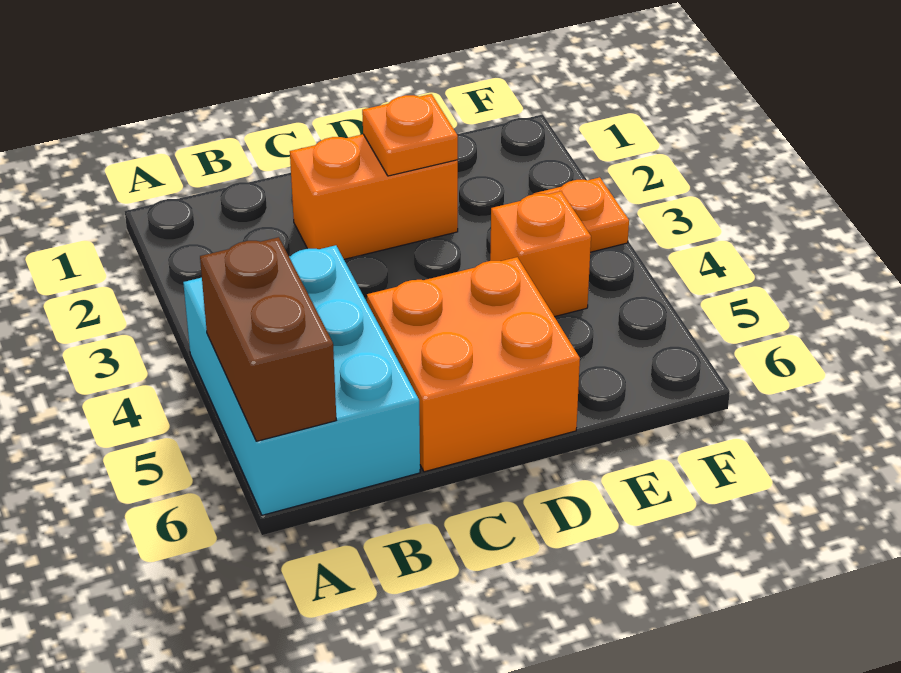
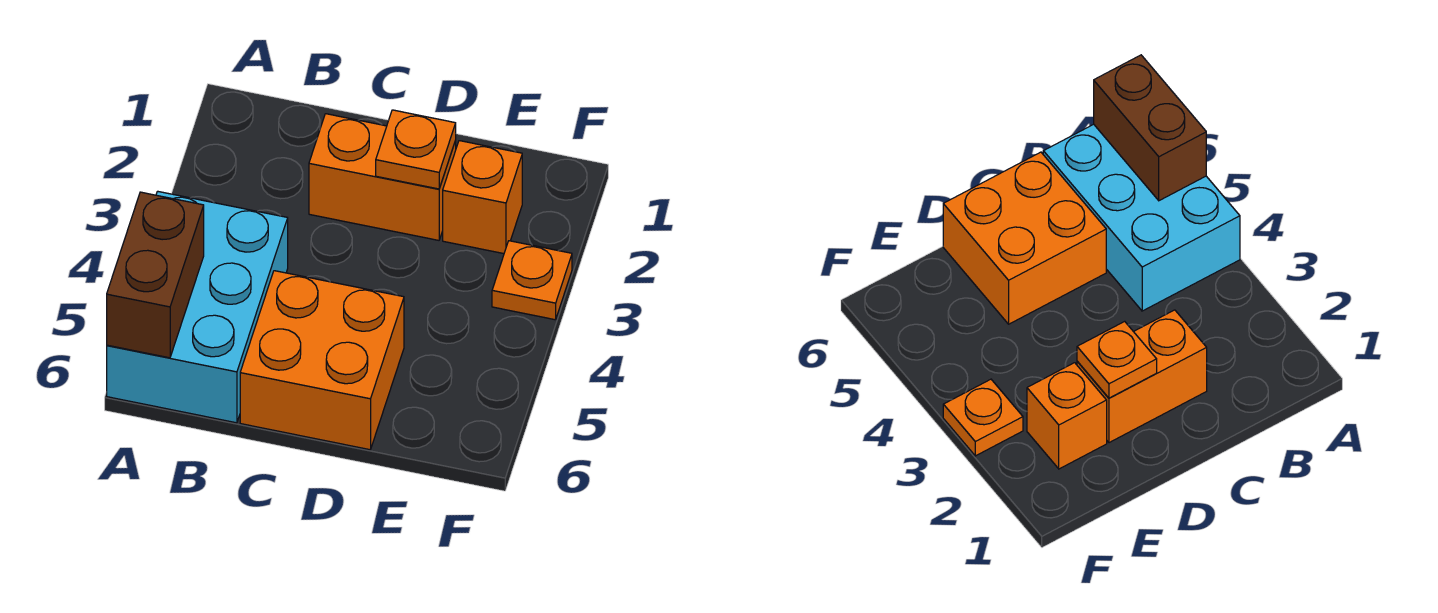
orange 1x1 brick [490,191,591,317] -> orange 1x1 brick moved to [443,141,522,254]

